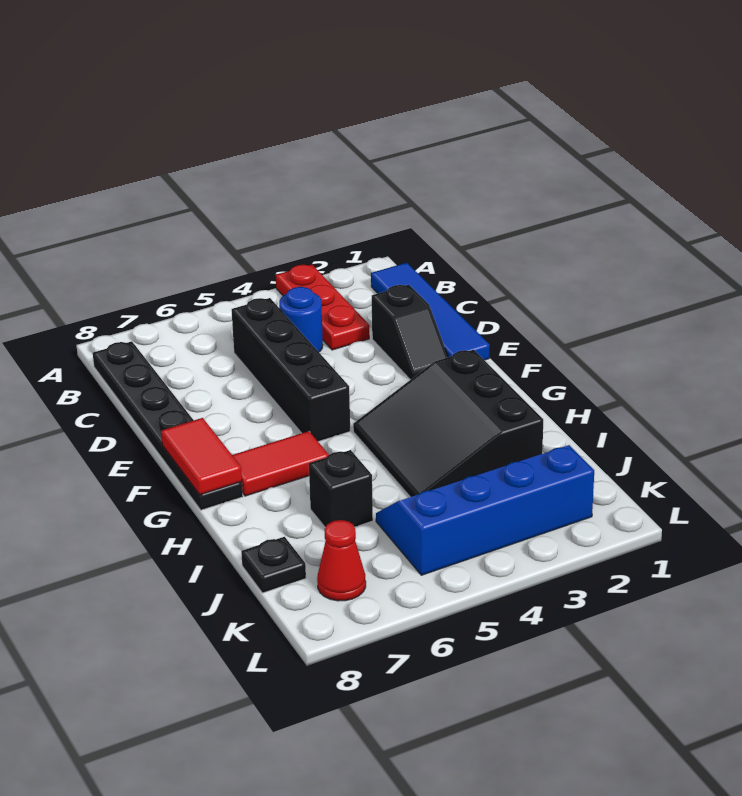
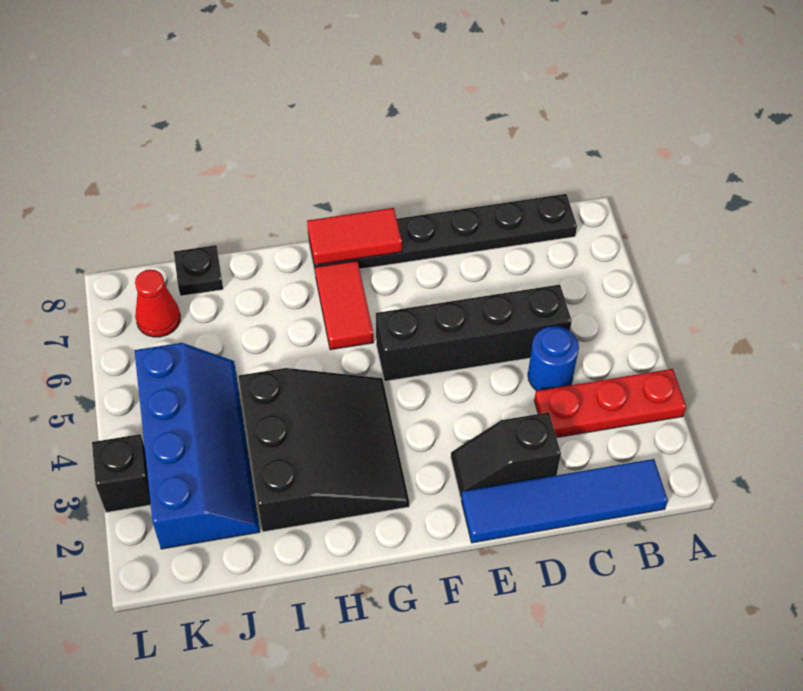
black 3x3 slope [353,350,543,497] -> black 3x3 slope turned to [238,368,409,532]
black 1x1 brick [309,450,373,527] -> black 1x1 brick moved to [92,434,151,512]

